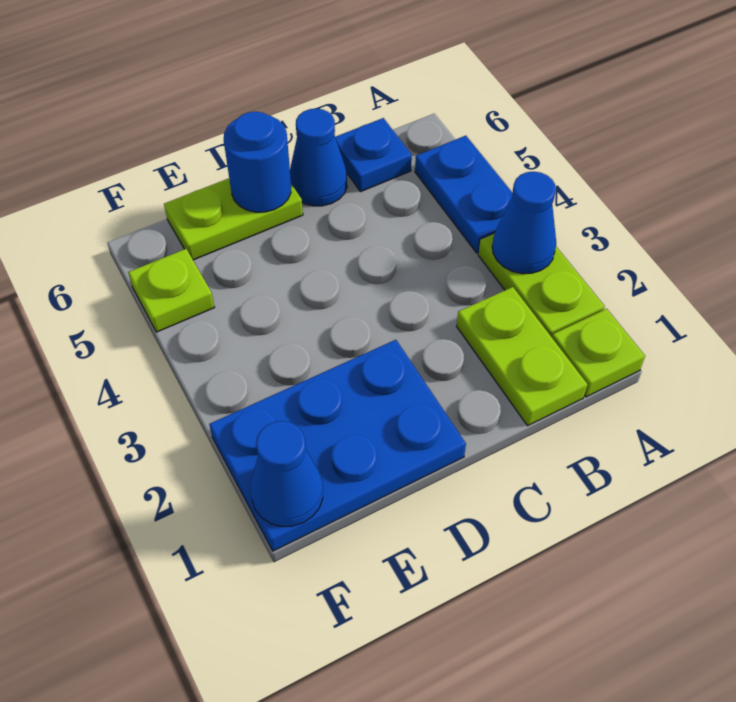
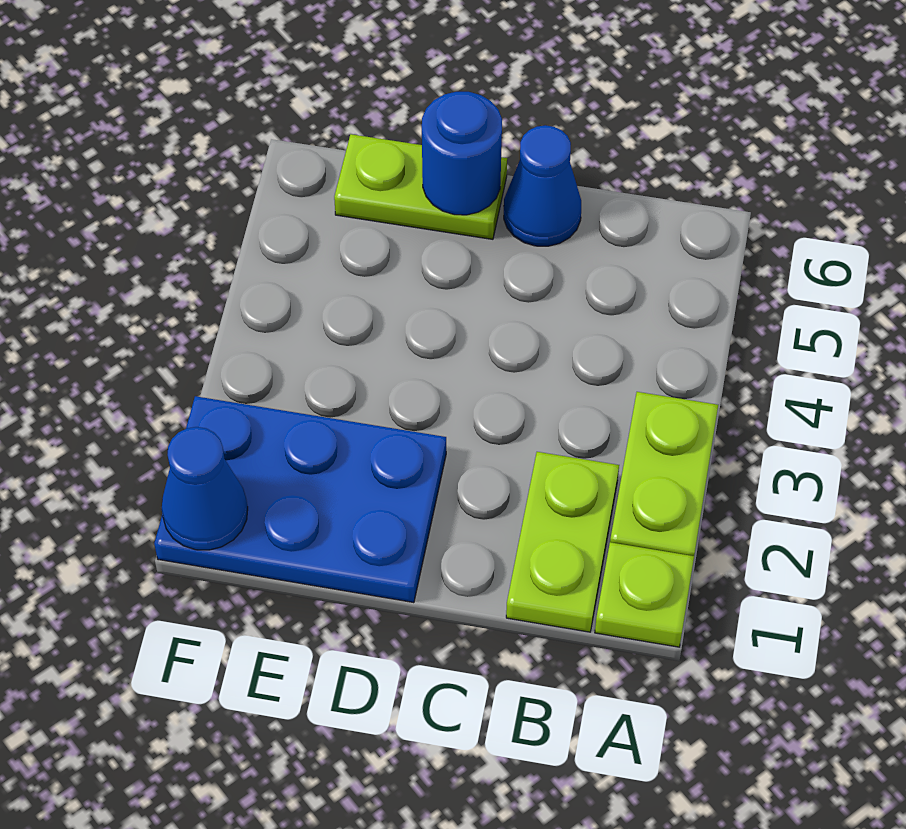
blue 1x1 cone [492,172,556,274] -> none
blue 1x2 plate [415,136,512,253] -> none
blue 1x1 plate [335,118,412,192] -> none
lime 1x1 plate [128,249,215,332] -> none

